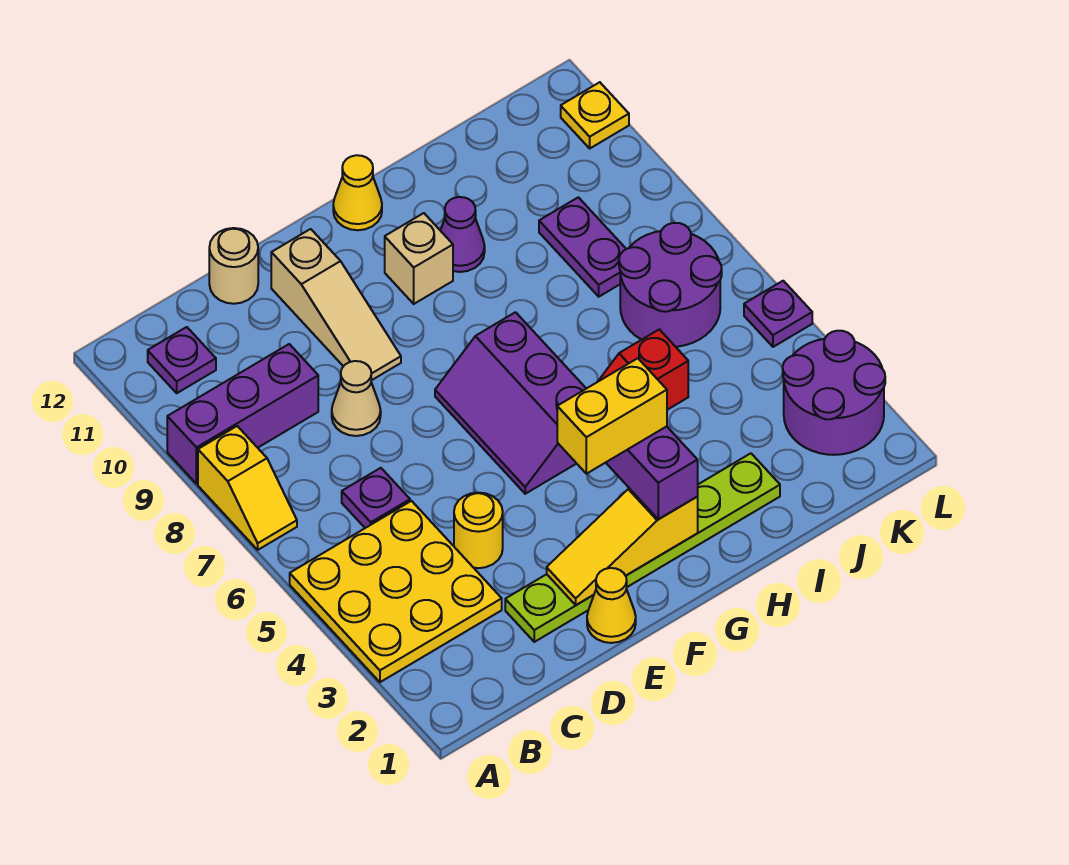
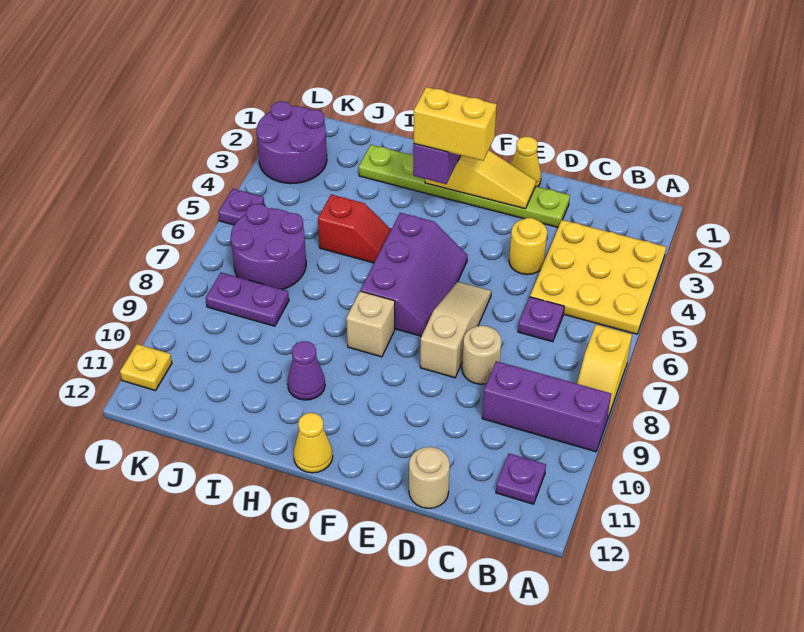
yellow 1x2 slope [198,426,297,550] -> yellow 1x2 slope turned to [577,325,632,420]
tan 1x1 cone [332,361,381,436] -> tan 1x1 round brick [462,326,501,384]
tan 1x3 slope [271,229,401,380] -> tan 1x3 slope moved to [420,282,491,378]
tan 1x1 brick [385,213,453,304] -> tan 1x1 brick moved to [346,291,395,357]
purple 1x2 plate [539,197,626,297] -> purple 1x2 plate turned to [206,273,289,326]

